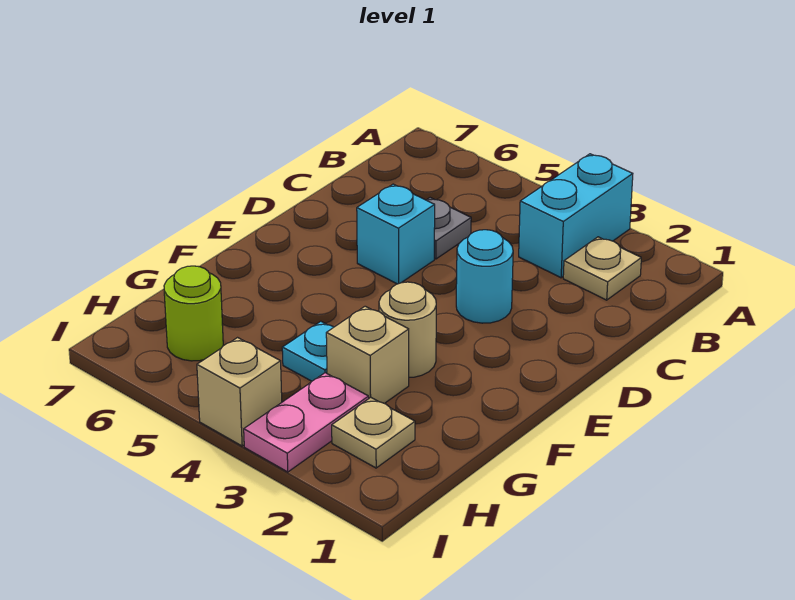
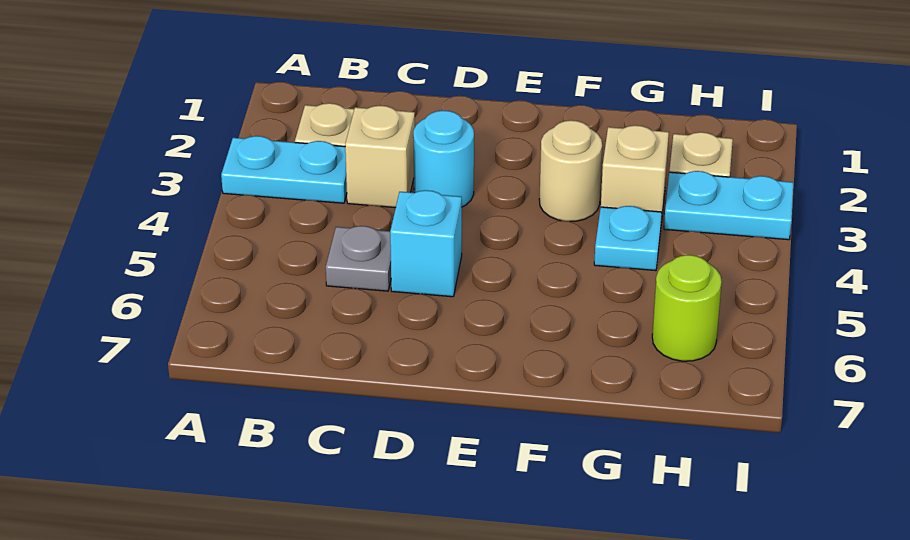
cyan 1x2 brick [519,154,633,278] -> cyan 1x2 plate [221,136,347,203]
pink 1x2 plate [244,373,369,472] -> cyan 1x2 plate [664,171,793,240]
tan 1x1 brick [197,338,282,446] -> tan 1x1 brick moved to [345,106,415,208]

